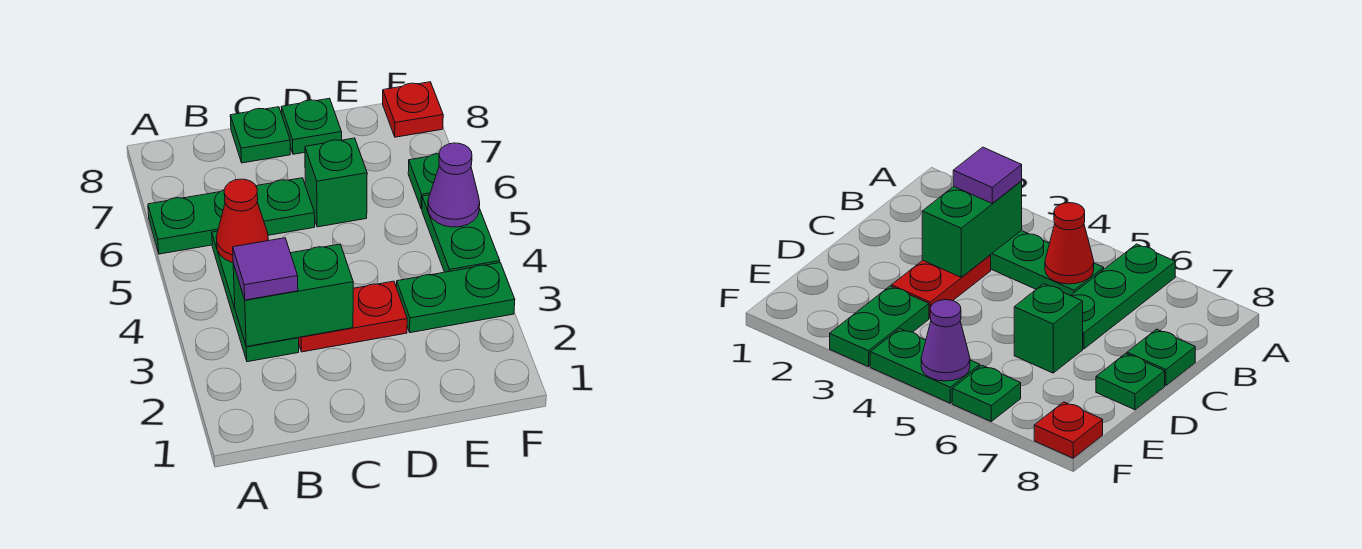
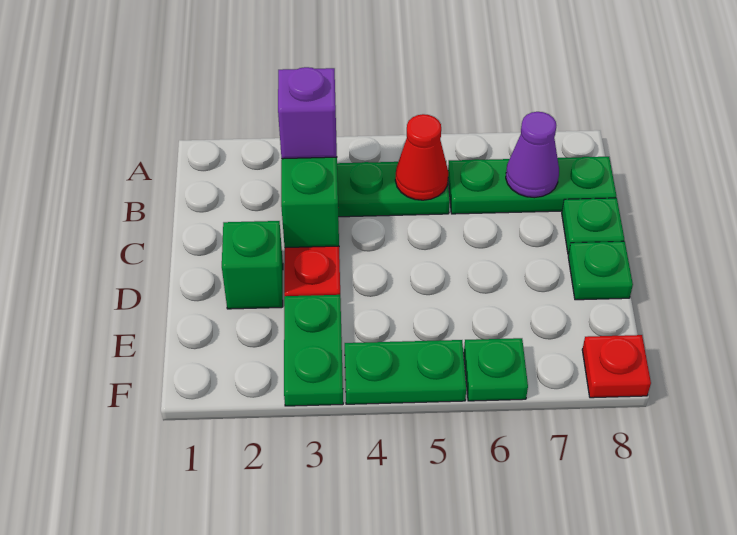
green 1x3 plate [148,178,315,254] -> green 1x3 plate turned to [448,157,616,214]
purple 1x1 tile [233,238,298,300] -> purple 1x1 brick [278,67,337,159]
green 1x1 brick [305,138,367,227] -> green 1x1 brick moved to [222,221,283,309]
purple 1x1 cone [428,143,480,227] -> purple 1x1 cone moved to [506,112,559,198]

